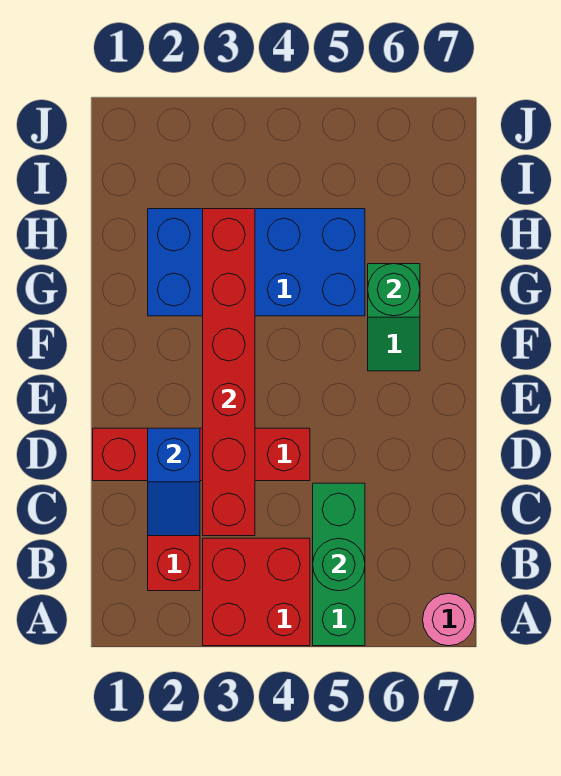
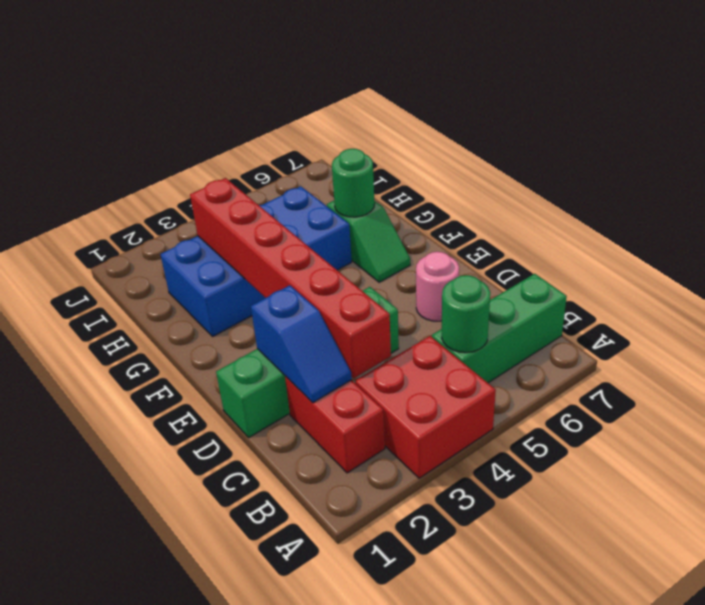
green 1x3 brick [313,483,365,646] -> green 1x3 brick turned to [432,274,567,383]
pink 1x1 round brick [423,593,475,646] -> pink 1x1 round brick moved to [416,252,459,321]
red 1x4 brick [93,428,310,481] -> green 1x4 brick [216,287,399,437]

